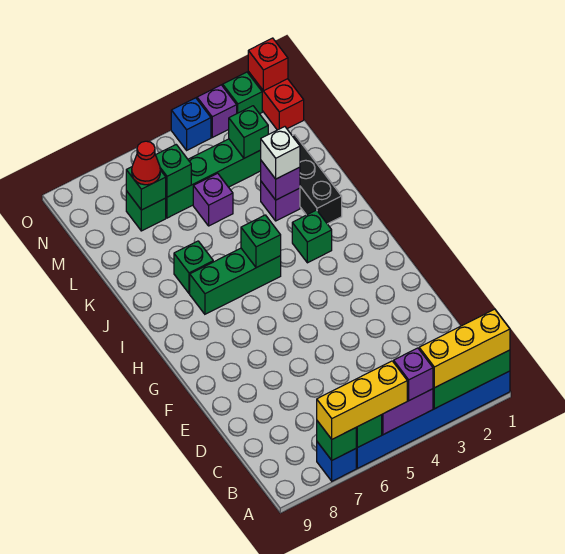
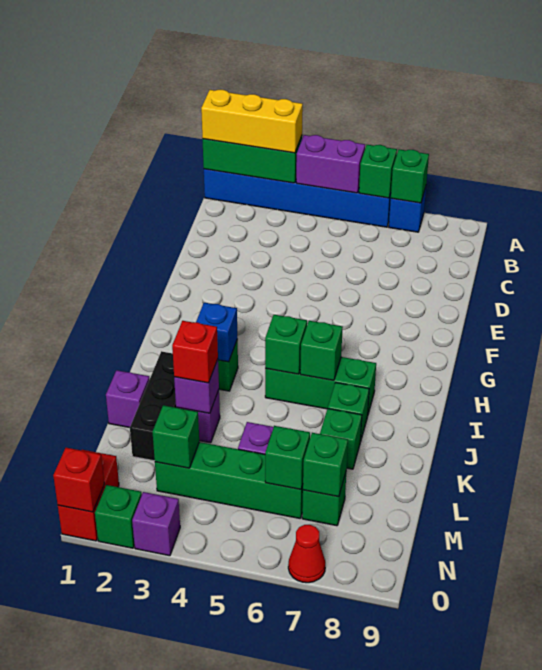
purple 1x1 brick [394,348,433,400] -> purple 1x1 brick moved to [106,370,149,428]
yellow 1x3 brick [317,361,407,439] -> none
none -> green 1x1 brick [300,321,343,381]
white 1x1 brick [261,127,300,179] -> red 1x1 brick [172,321,218,383]
none -> green 1x1 brick [320,409,362,469]
red 1x1 cone [132,141,160,185] -> red 1x1 cone moved to [288,525,325,583]
blue 1x1 brick [171,98,211,150] -> blue 1x1 brick moved to [196,303,237,362]

